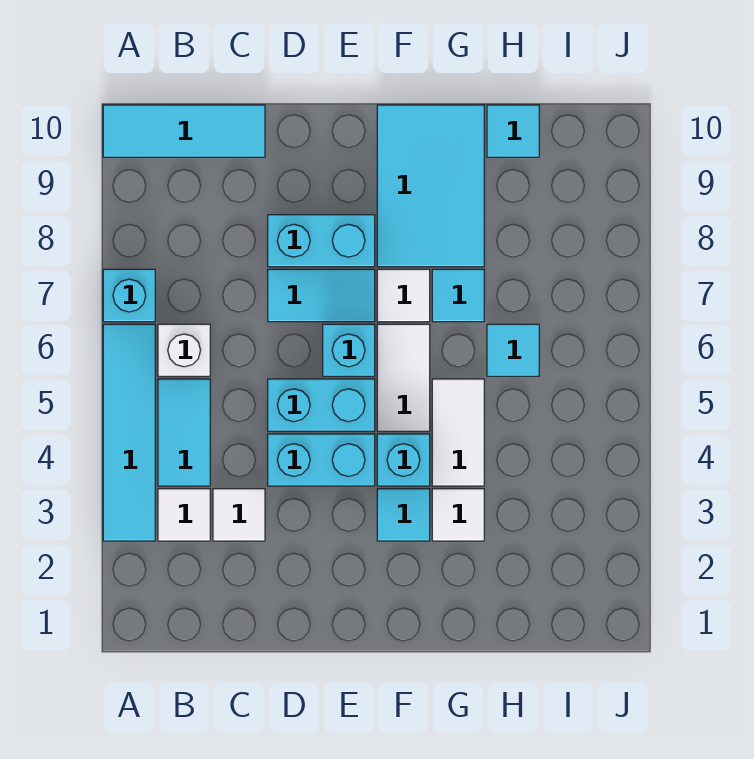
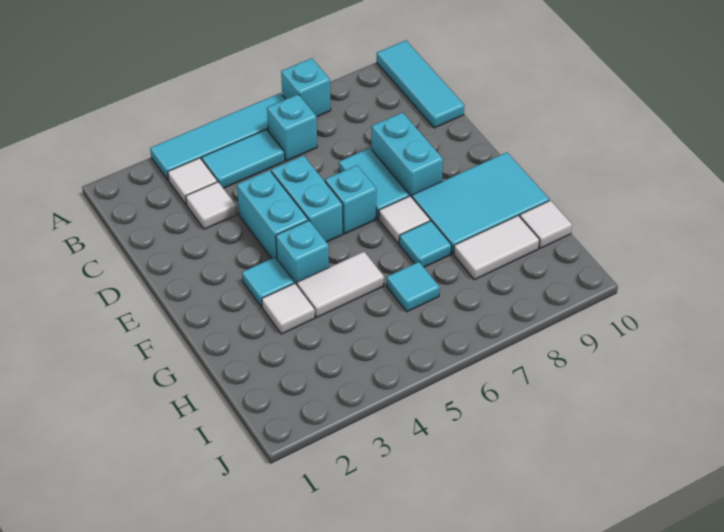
white 1x1 brick [158,324,210,376] -> cyan 1x1 brick [267,94,317,161]
white 1x2 tile [377,324,430,431] -> white 1x2 tile moved to [454,215,539,280]
cyan 1x1 tile [487,105,539,157] -> white 1x1 tile [520,200,572,248]

